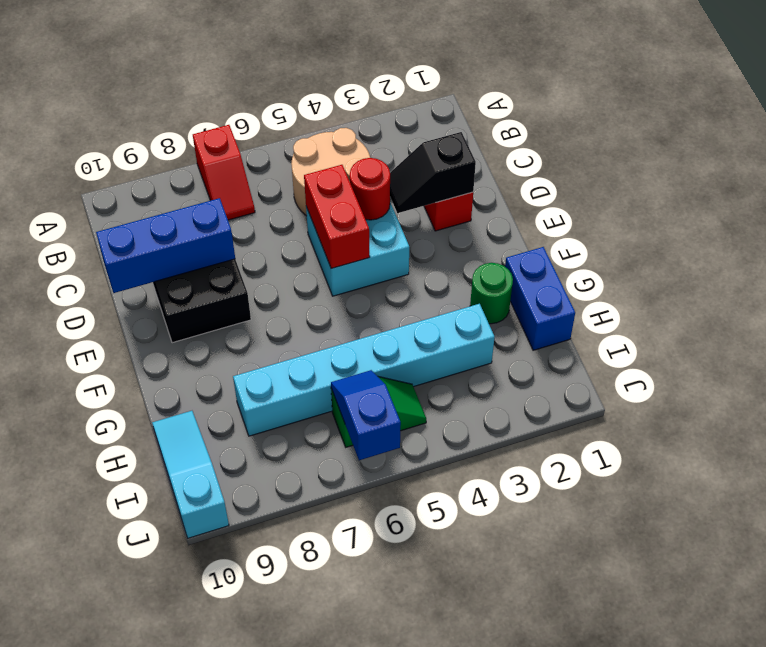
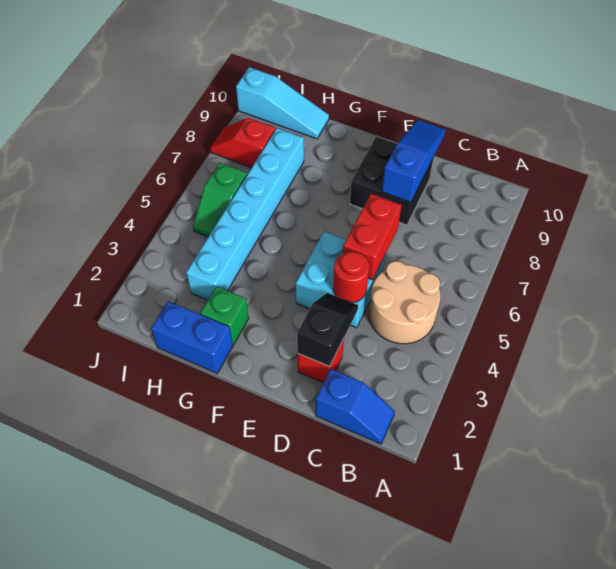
red 1x2 slope [193,125,255,220] -> red 1x2 slope moved to [210,118,275,168]
red 1x2 brick [304,165,370,269] -> red 1x2 brick turned to [343,194,402,280]
blue 1x3 brick [96,198,235,293] -> blue 1x3 slope [382,120,446,202]
green 1x1 round brick [470,263,513,324] -> green 1x1 brick [200,286,249,345]
blue 1x2 slope [331,370,401,460] -> blue 1x2 slope moved to [316,369,395,444]

